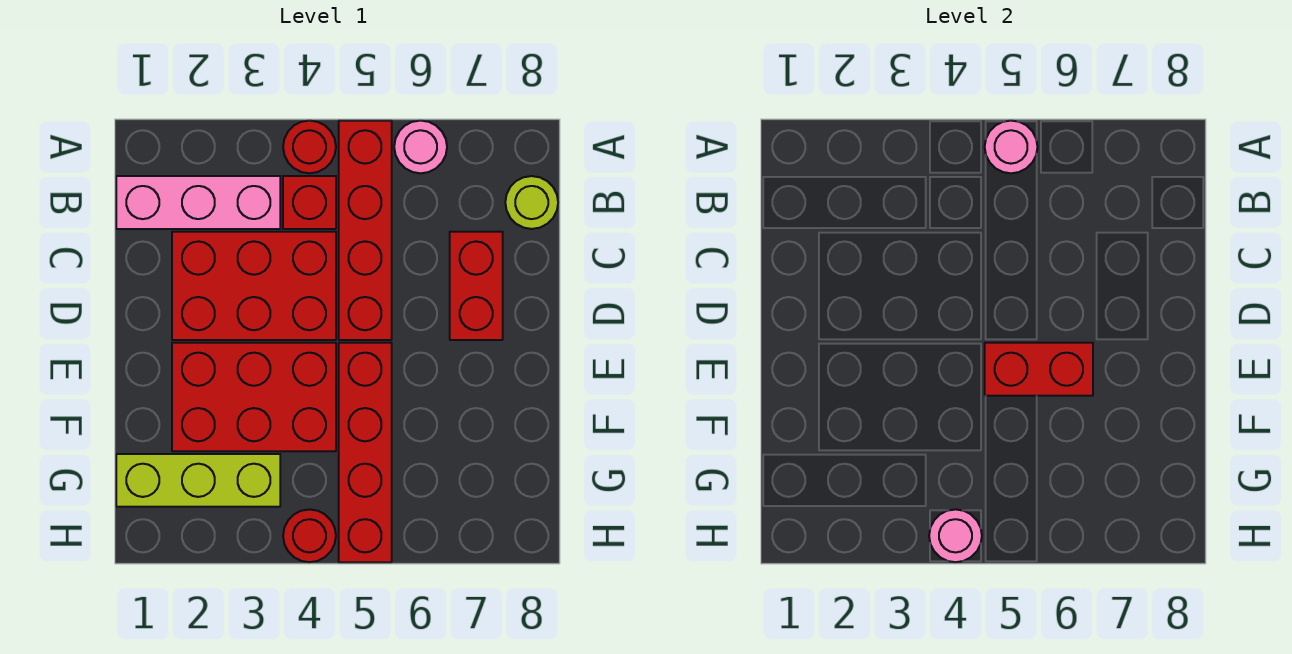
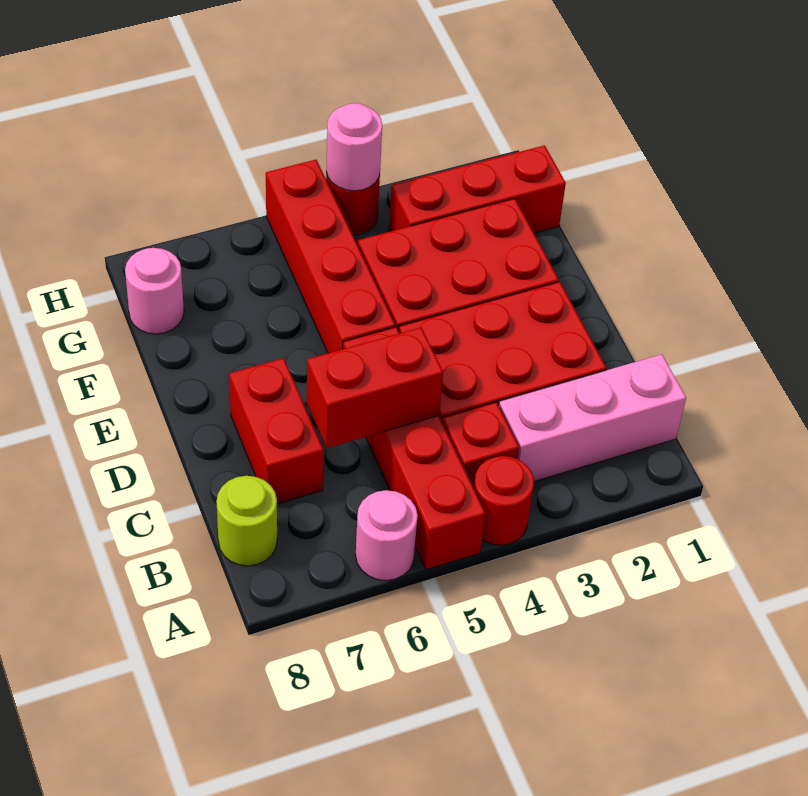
pink 1x1 round brick [985,121,1037,173] -> pink 1x1 round brick moved to [125,248,184,334]
red 1x2 brick [985,343,1093,396] -> red 1x2 brick moved to [307,328,443,448]
lime 1x3 brick [116,454,280,507] -> red 1x3 brick [389,145,566,233]

